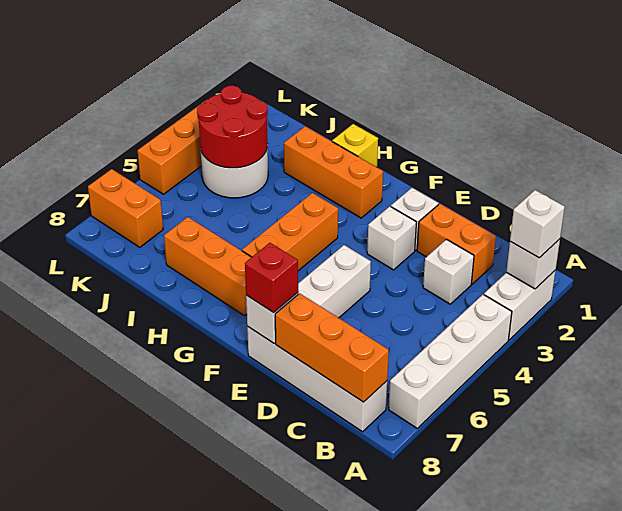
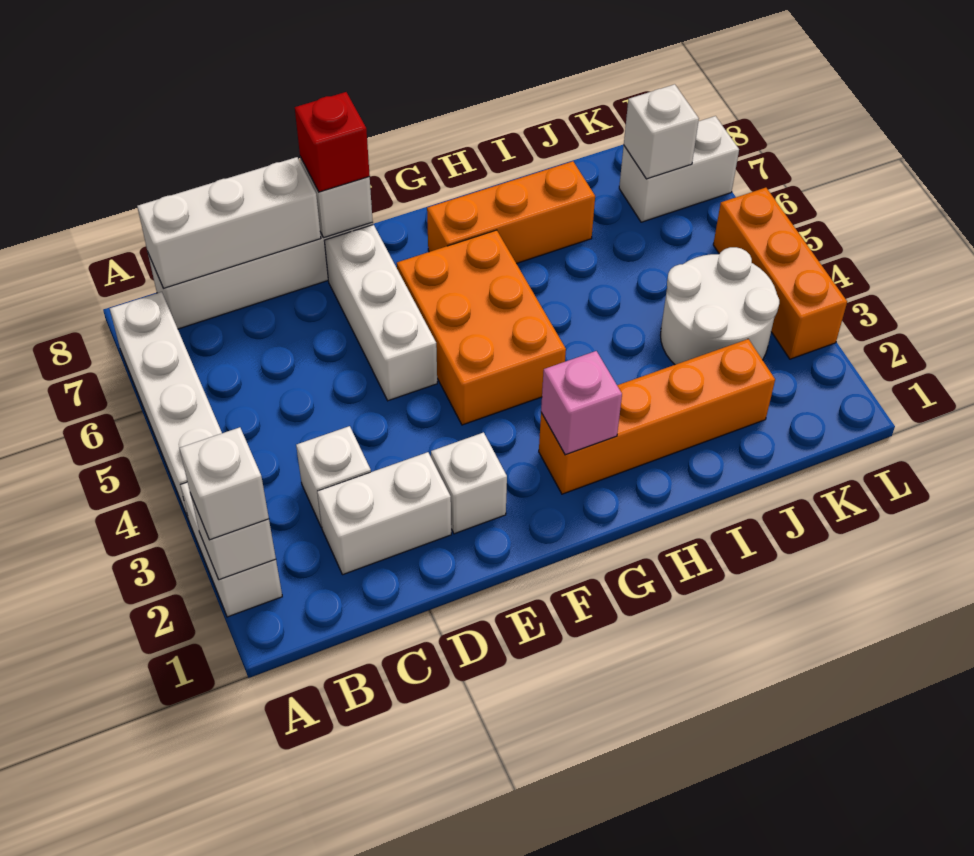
orange 1x3 brick [275,293,389,402] -> white 1x3 brick [137,157,321,288]
orange 1x2 brick [417,204,496,284] -> white 1x2 brick [317,452,451,575]
white 1x1 brick [367,206,416,270] -> white 1x1 brick moved to [624,84,699,179]
orange 1x3 brick [284,126,383,218] -> orange 1x4 brick [539,339,775,494]
none -> pink 1x1 brick [541,351,622,455]
orange 1x3 brick [242,193,338,271] -> orange 2x3 brick [397,230,566,425]
yellow 1x1 brick [332,124,378,167] -> none
red 2x2 round brick [197,86,268,168] -> none
orange 1x2 brick [88,169,163,247] -> white 1x2 brick [619,116,739,222]

